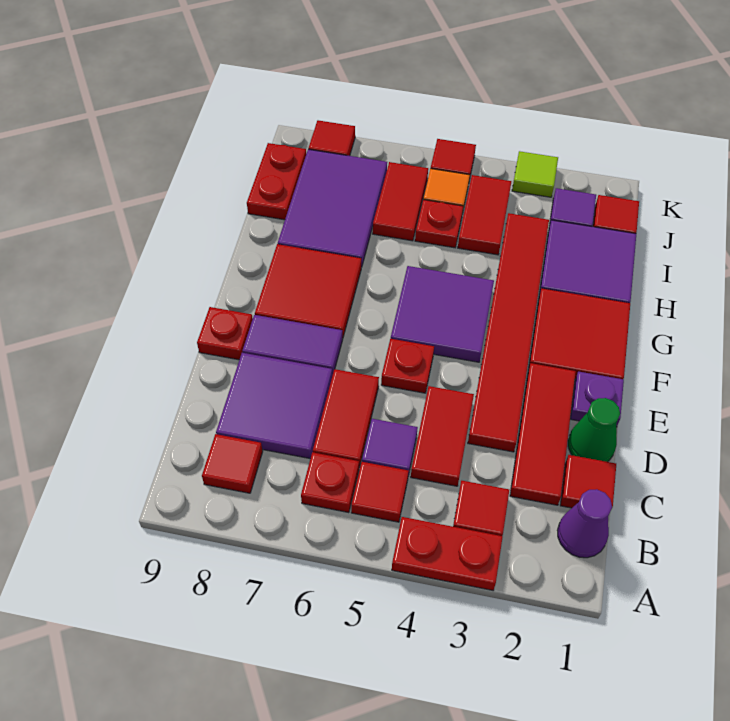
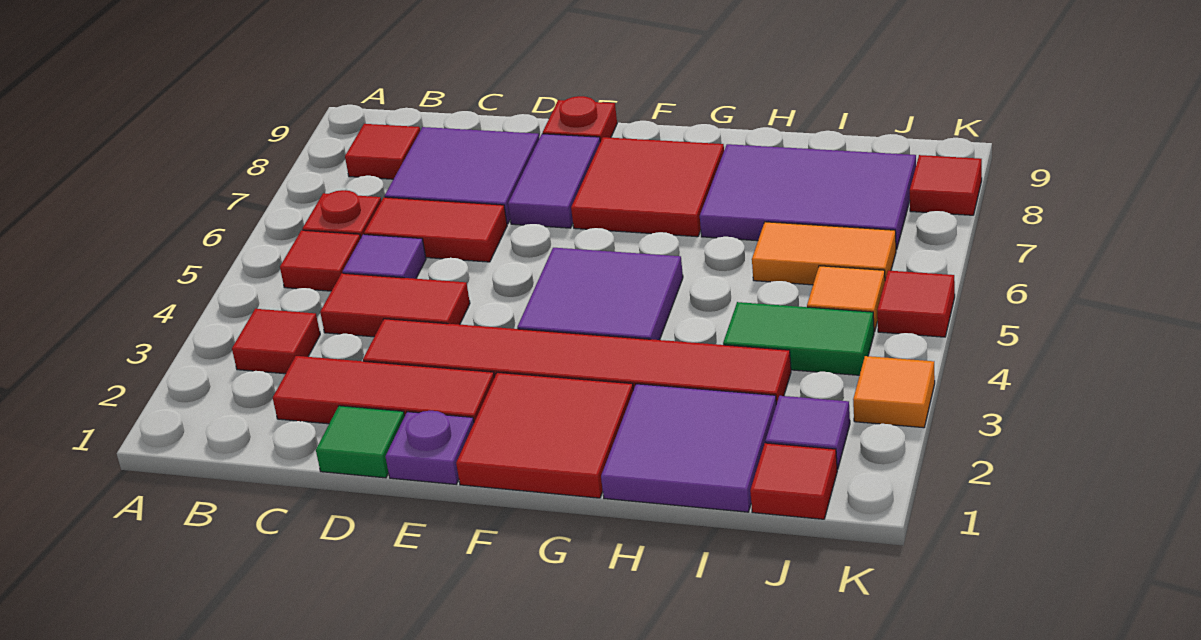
red 1x2 plate [392,517,503,590] -> none
purple 1x1 cone [557,489,612,558] -> none
red 1x1 tile [560,455,616,508] -> none
green 1x1 cone [568,398,620,462] -> green 1x1 tile [316,406,405,478]
red 1x1 plate [381,339,434,393] -> none
red 1x2 tile [458,175,511,255] -> green 1x2 tile [723,302,874,375]
red 1x1 plate [415,200,463,248] -> none
red 1x2 tile [373,162,428,241] -> orange 1x2 tile [752,222,896,285]
red 1x2 plate [247,143,306,220] -> none
lime 1x1 tile [512,151,558,197] -> orange 1x1 tile [853,356,935,428]

